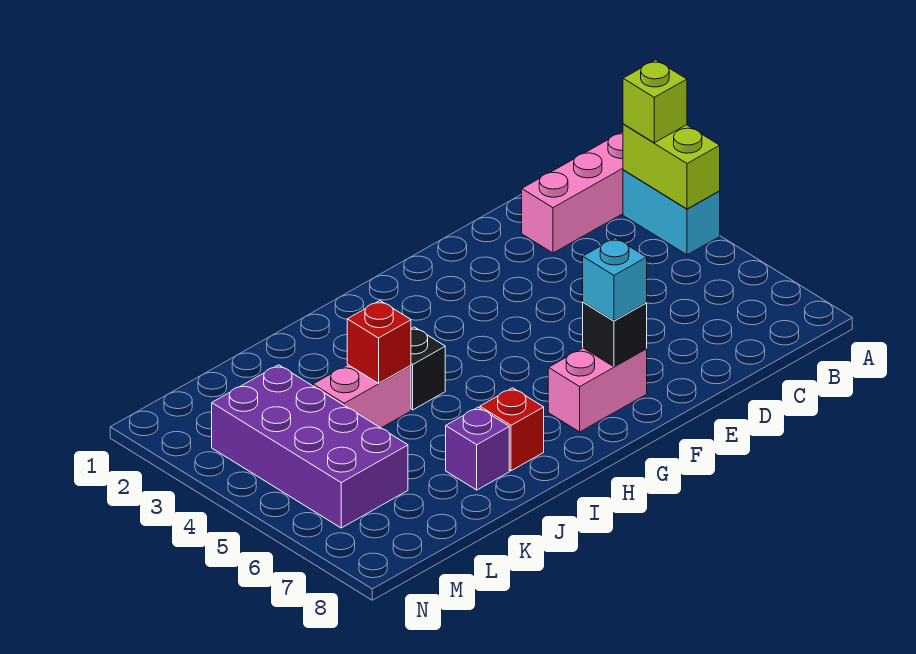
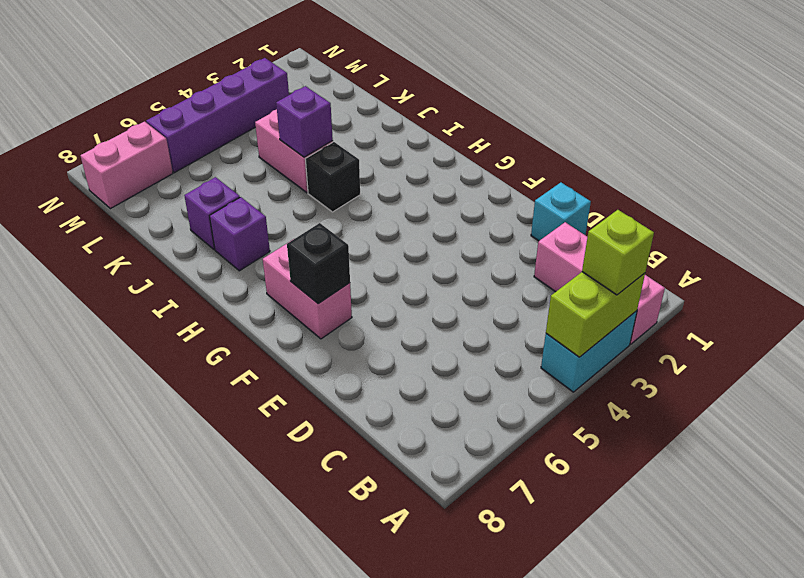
cyan 1x1 brick [583,238,647,321] -> cyan 1x1 brick moved to [531,183,591,241]
red 1x1 brick [480,388,544,471] -> purple 1x1 brick [210,197,270,271]
red 1x1 brick [347,301,411,383] -> purple 1x1 brick [276,86,333,157]
purple 2x4 brick [212,365,408,528] -> purple 1x4 brick [146,58,289,173]
none -> pink 1x2 brick [81,122,173,209]

